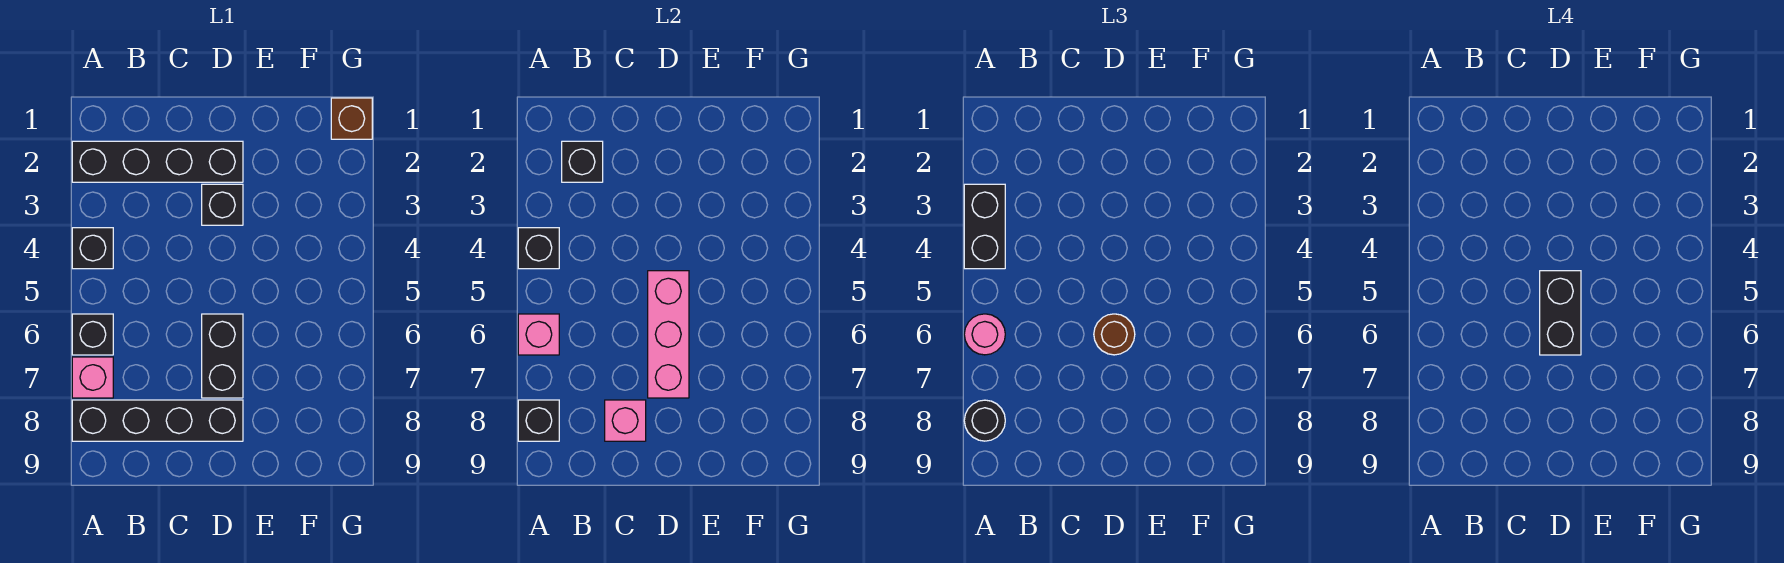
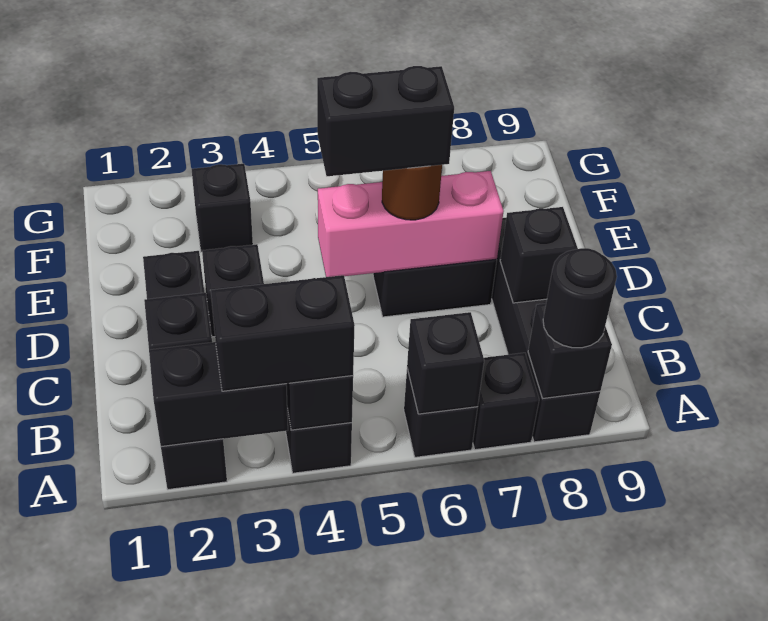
none -> black 1x2 brick [149,342,288,447]
pink 1x1 brick [518,314,559,355] -> black 1x1 brick [407,312,484,414]
pink 1x1 round brick [964,314,1005,355] -> none
pink 1x1 brick [72,357,113,398] -> black 1x1 brick [473,353,539,450]
pink 1x1 brick [605,400,646,441] -> black 1x1 brick [500,207,578,303]
none -> black 1x1 brick [192,164,253,252]
brown 1x1 brick [331,98,372,139] -> none

